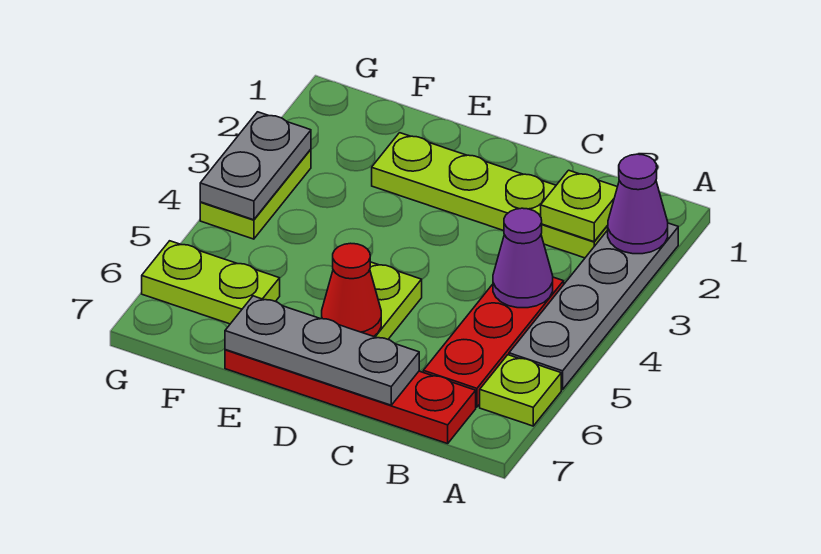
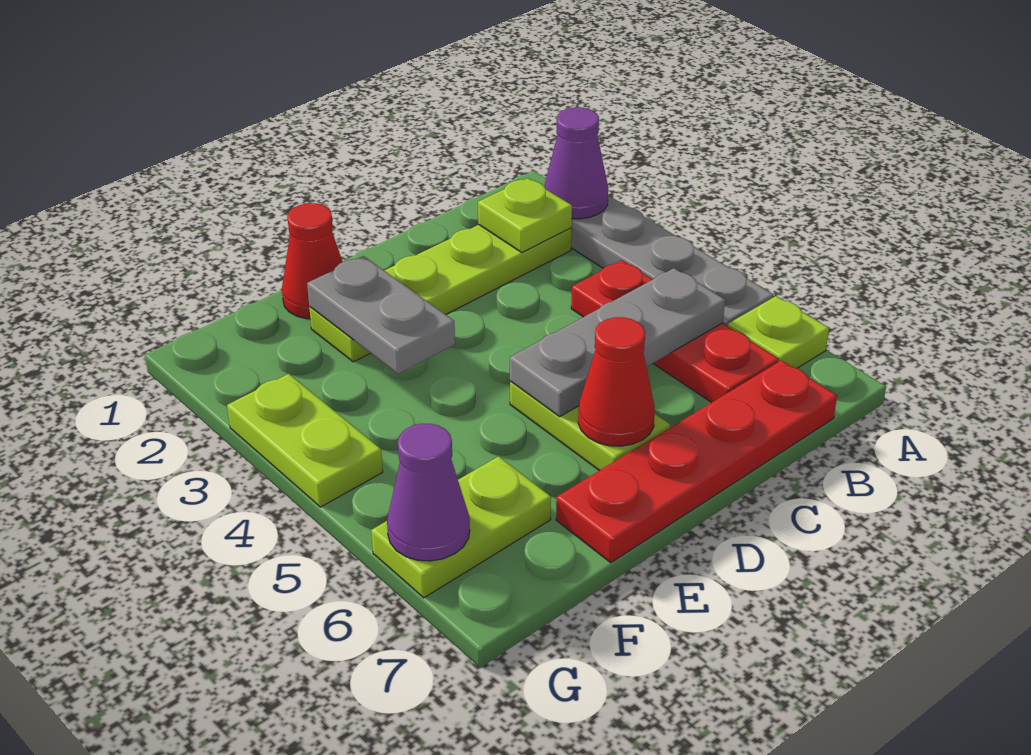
purple 1x1 cone [493,208,553,308] -> purple 1x1 cone moved to [387,424,470,561]
grey 1x3 plate [225,296,419,405] -> grey 1x3 plate moved to [510,268,725,417]
none -> red 1x1 cone [282,203,342,319]
grey 1x2 plate [200,112,311,220] -> grey 1x2 plate moved to [307,256,455,374]

